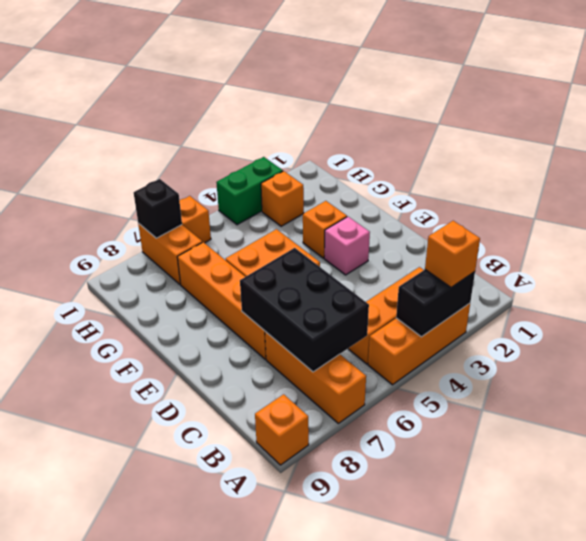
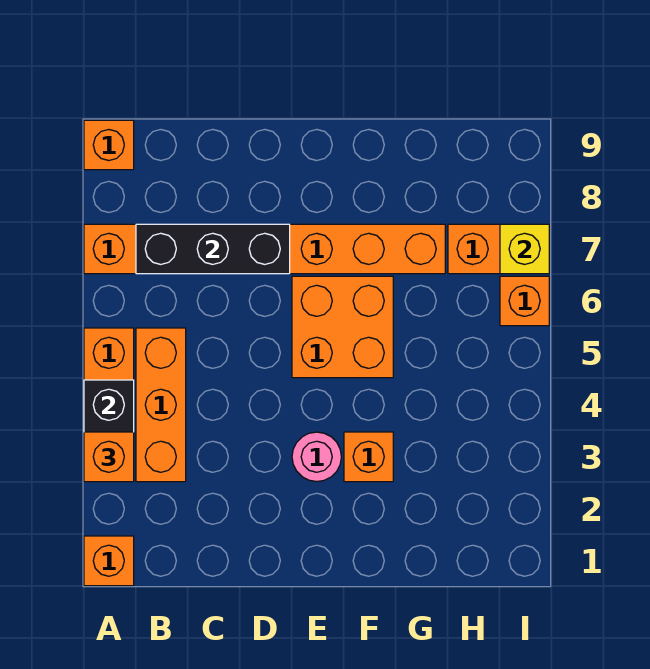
black 2x3 brick [240,248,369,372] -> black 1x3 brick [136,224,290,274]
pink 1x1 brick [324,217,370,275] -> pink 1x1 round brick [292,432,341,482]
orange 1x1 brick [261,171,304,226] -> orange 1x1 brick moved to [84,536,134,586]
green 1x2 brick [216,157,283,225] -> none
black 1x1 brick [134,179,182,238] -> yellow 1x1 brick [500,224,549,274]

